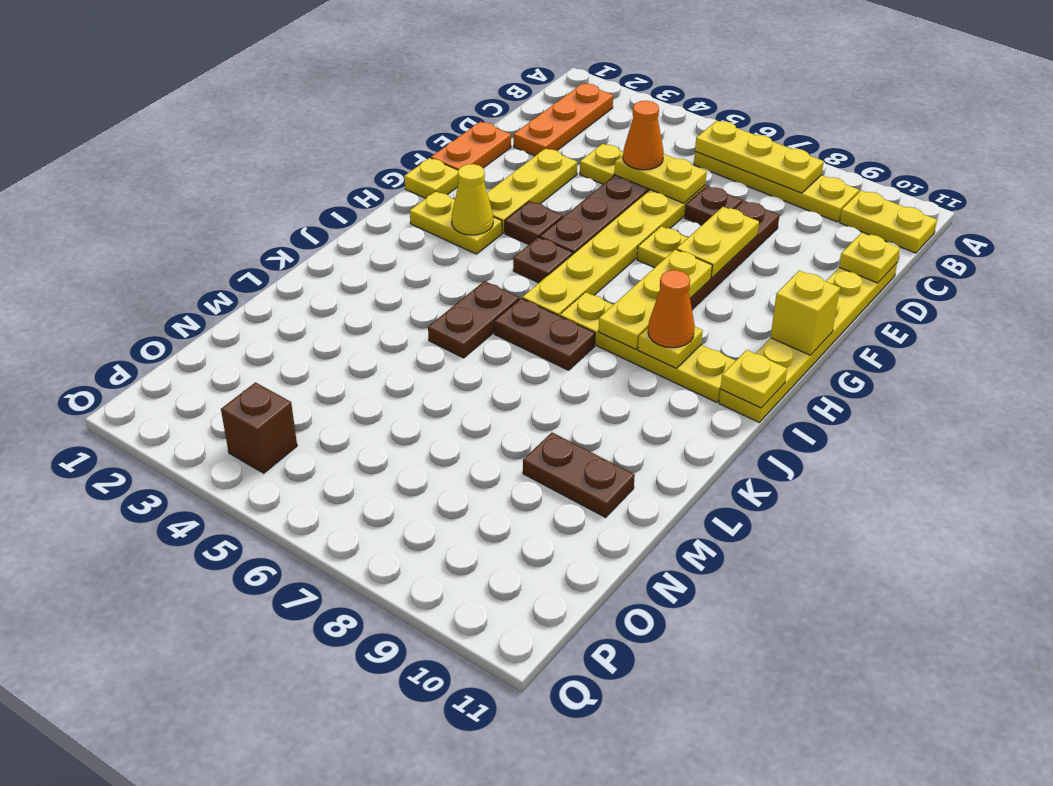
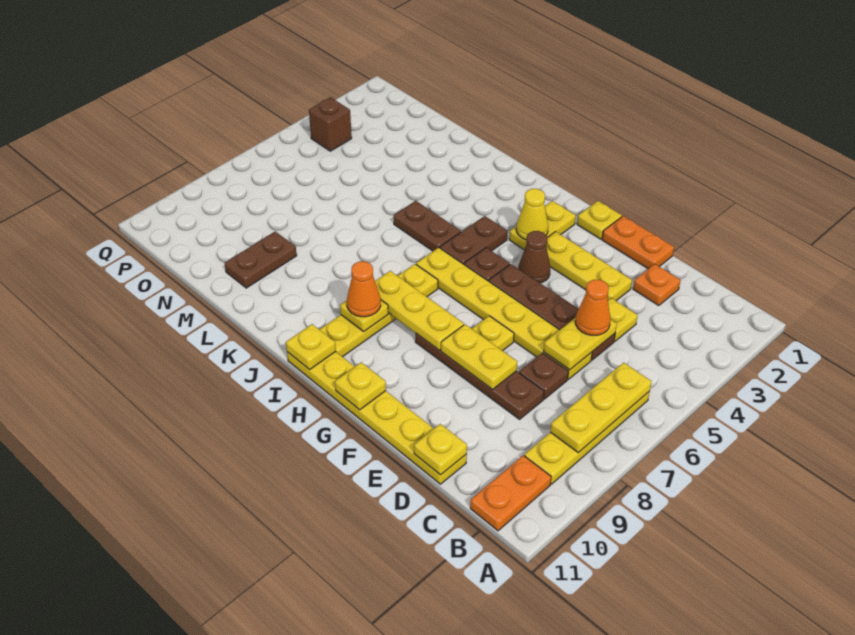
orange 1x3 plate [514,83,613,156] -> orange 1x1 plate [633,264,681,306]
yellow 1x2 plate [840,190,937,253] -> orange 1x2 plate [470,455,551,531]
brown 1x1 plate [505,201,563,245] -> brown 1x1 cone [518,231,550,283]
yellow 1x1 brick [770,271,840,355] -> yellow 1x1 plate [335,362,386,410]
brown 1x2 plate [494,298,595,370] -> brown 1x2 plate moved to [440,216,508,264]

